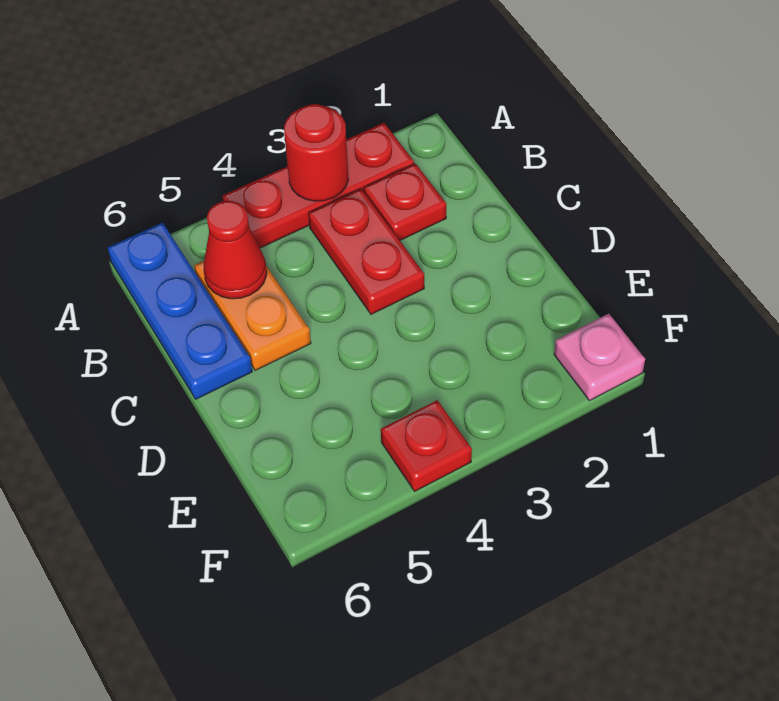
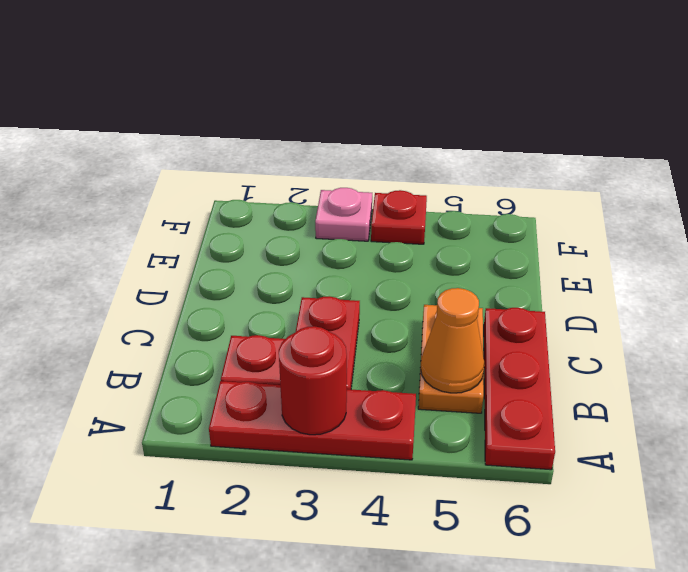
blue 1x3 plate [108,223,252,399] -> red 1x3 plate [484,308,555,470]
red 1x1 cone [204,201,267,299] -> orange 1x1 cone [421,288,484,393]
pink 1x1 plate [554,314,645,401] -> pink 1x1 plate moved to [315,188,372,241]

